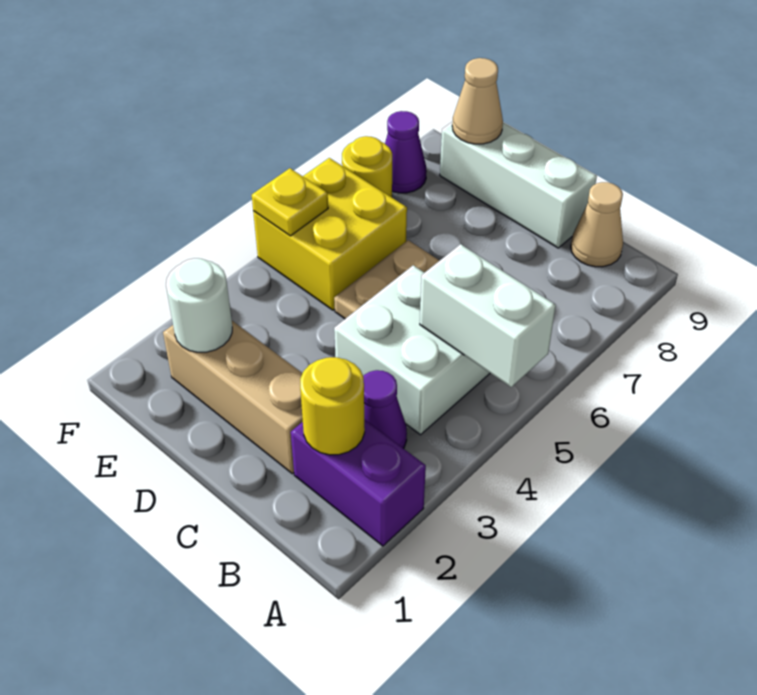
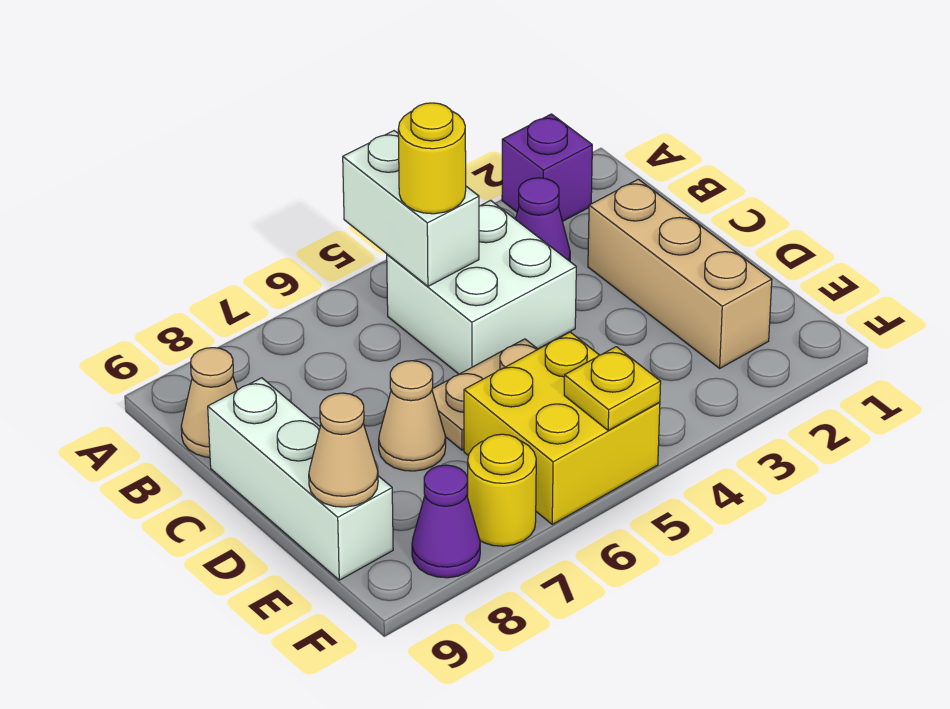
purple 1x2 brick [291,419,426,546] -> purple 1x1 brick [502,114,592,222]
yellow 1x1 round brick [300,357,365,455] -> yellow 1x1 round brick moved to [398,103,466,214]
none -> tan 1x1 cone [379,361,446,471]
white 1x1 round brick [166,258,232,352] -> none

